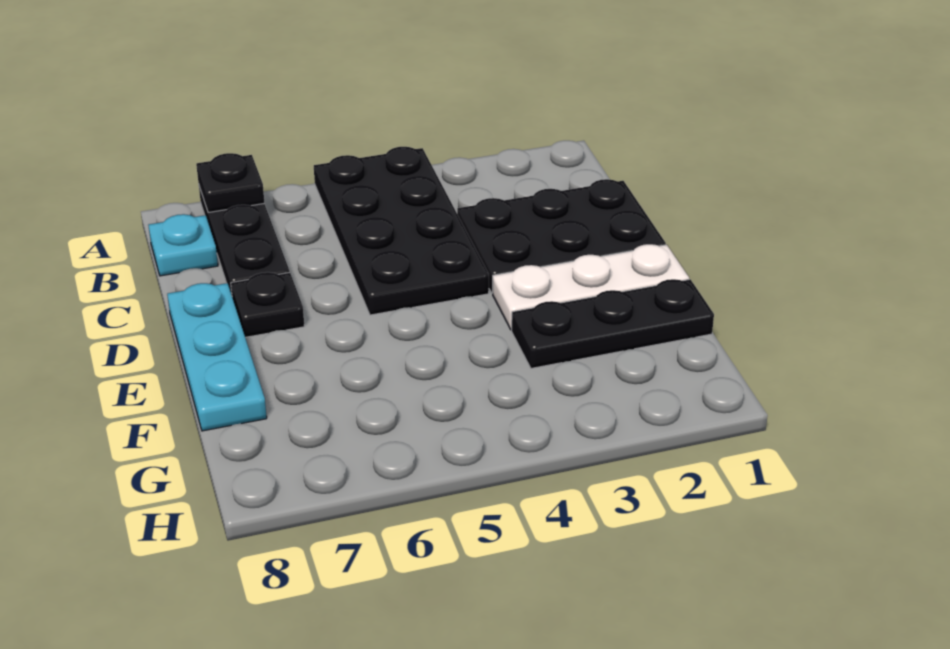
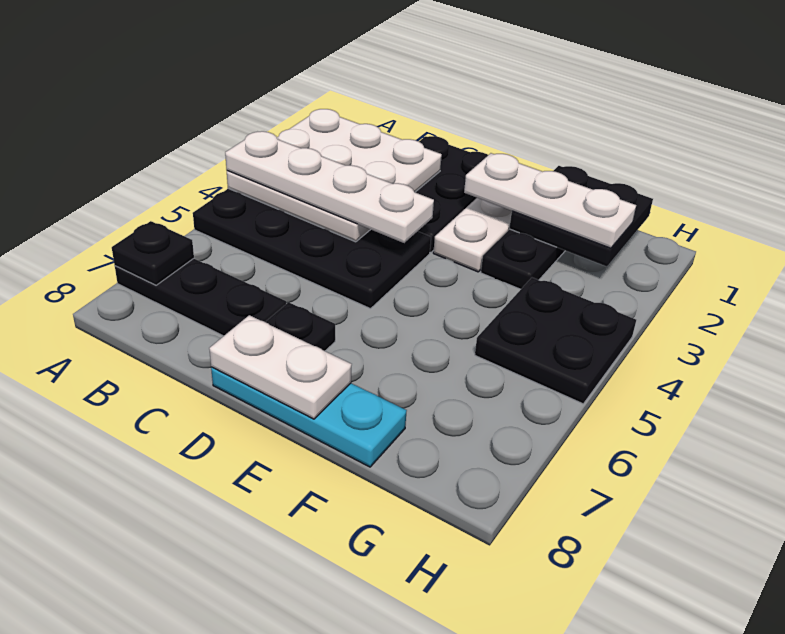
none -> white 3x3 plate [227,109,442,242]
none -> white 1x4 plate [225,131,434,243]
cyan 1x1 plate [149,214,218,276] -> none
none -> white 1x2 plate [209,315,352,419]
none -> white 1x3 plate [464,153,636,248]
none -> black 2x2 plate [509,166,653,267]
none -> black 2x2 plate [475,278,636,404]

